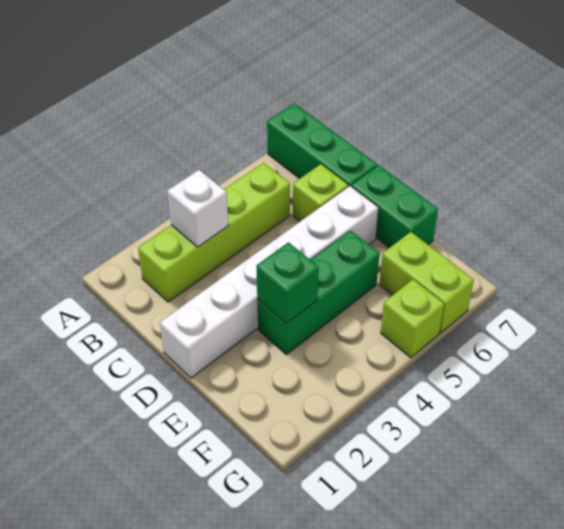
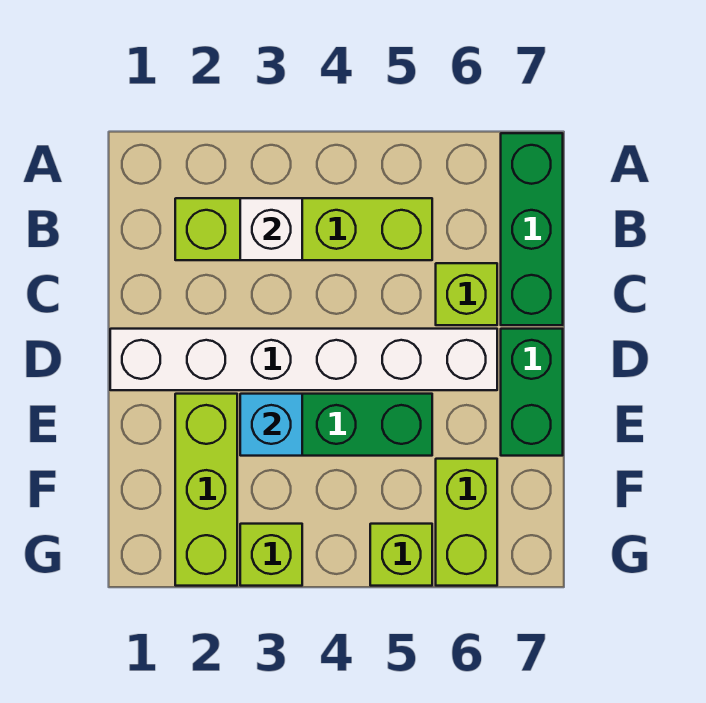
none -> lime 1x3 brick [175,394,237,586]
green 1x1 brick [256,242,319,324] -> cyan 1x1 brick [240,394,302,456]
none -> lime 1x1 brick [240,524,302,586]

